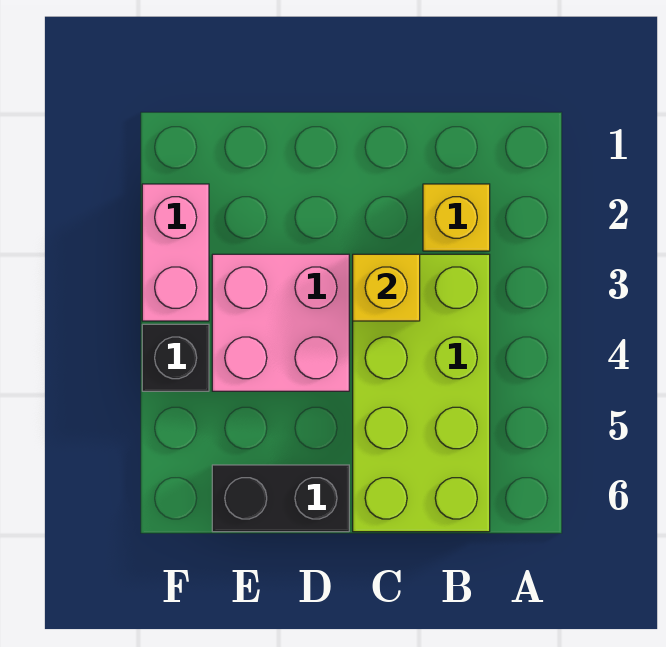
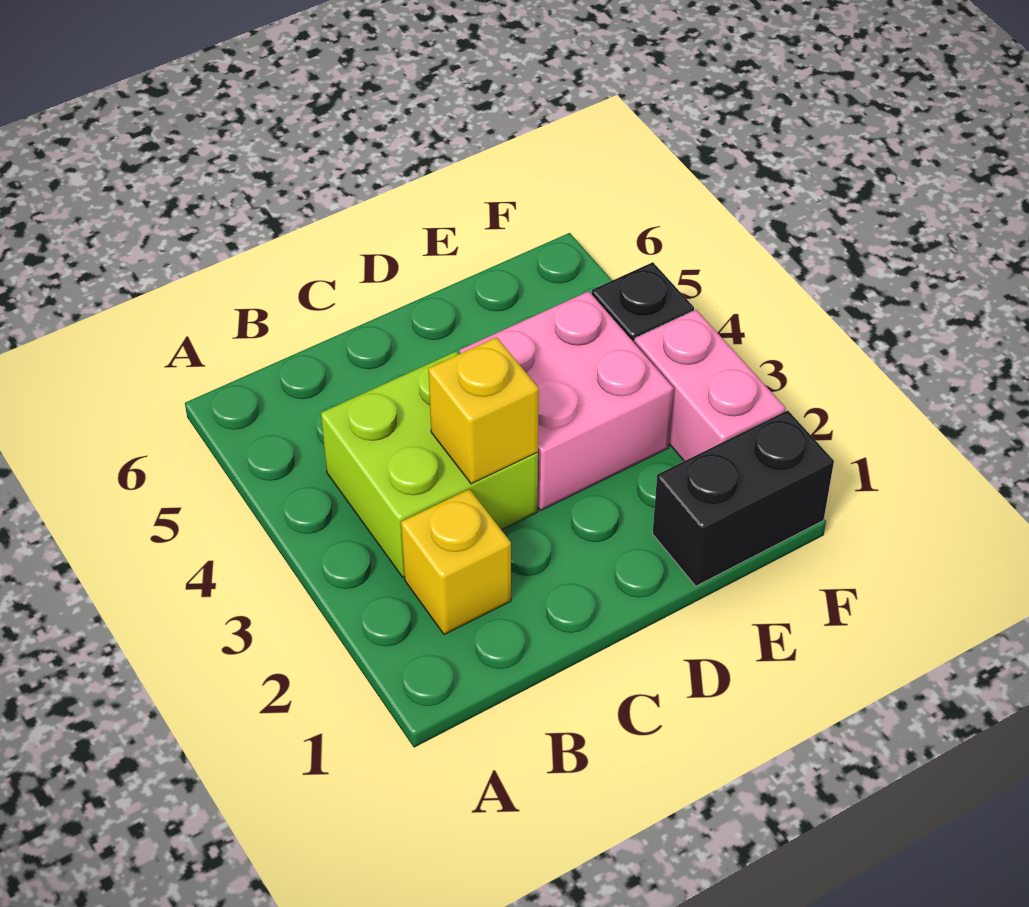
lime 2x4 brick [353,254,490,532] -> lime 2x2 brick [321,352,538,578]
black 1x2 brick [212,465,349,532] -> black 1x2 brick moved to [653,410,834,586]

